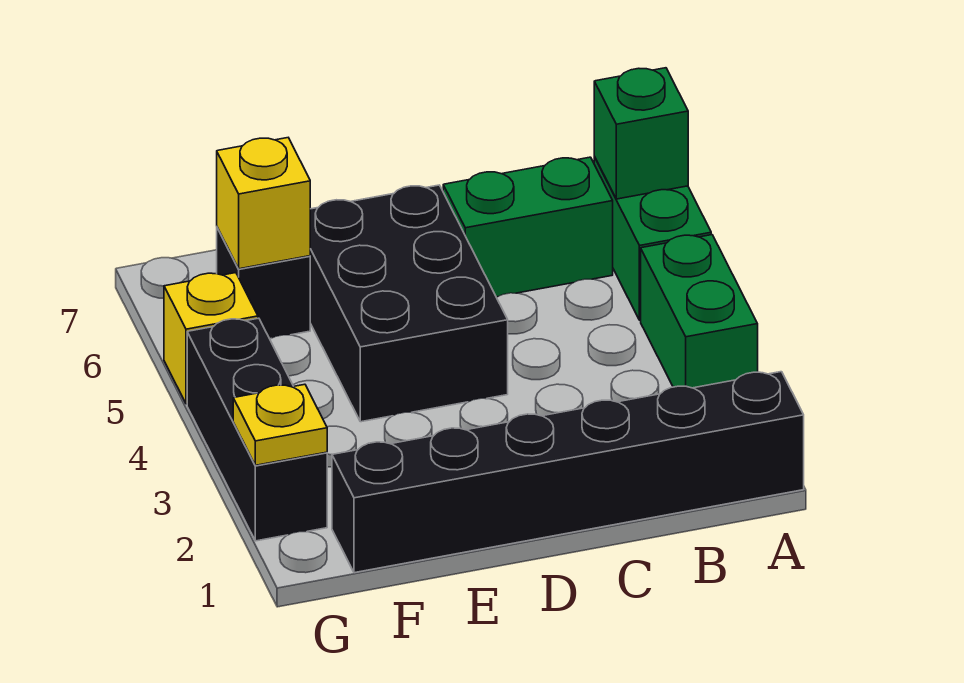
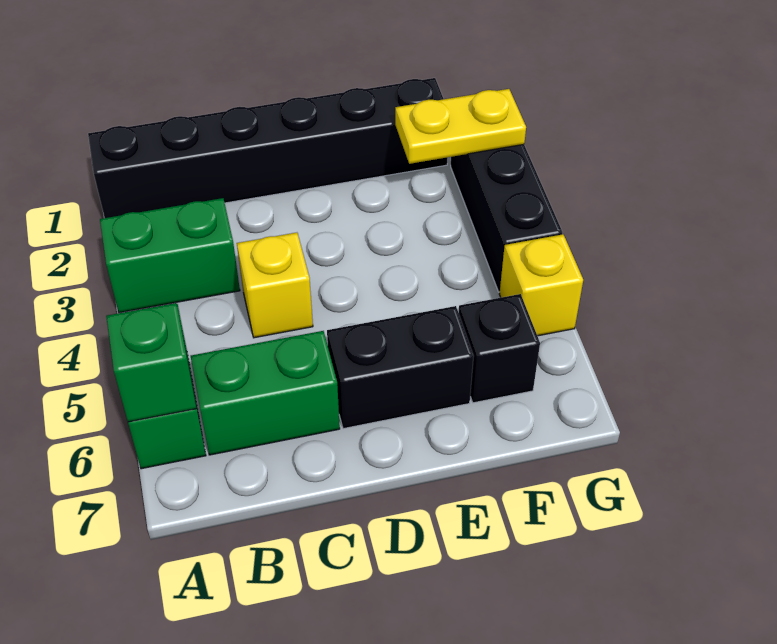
green 1x2 brick [641,235,758,388] -> green 1x2 brick turned to [100,198,240,313]
black 2x3 brick [310,185,508,422] -> black 1x2 brick [327,306,474,429]
yellow 1x1 brick [217,138,310,269] -> yellow 1x1 brick moved to [237,233,313,338]
yellow 1x1 plate [233,384,327,465] -> yellow 1x2 plate [395,89,526,164]

